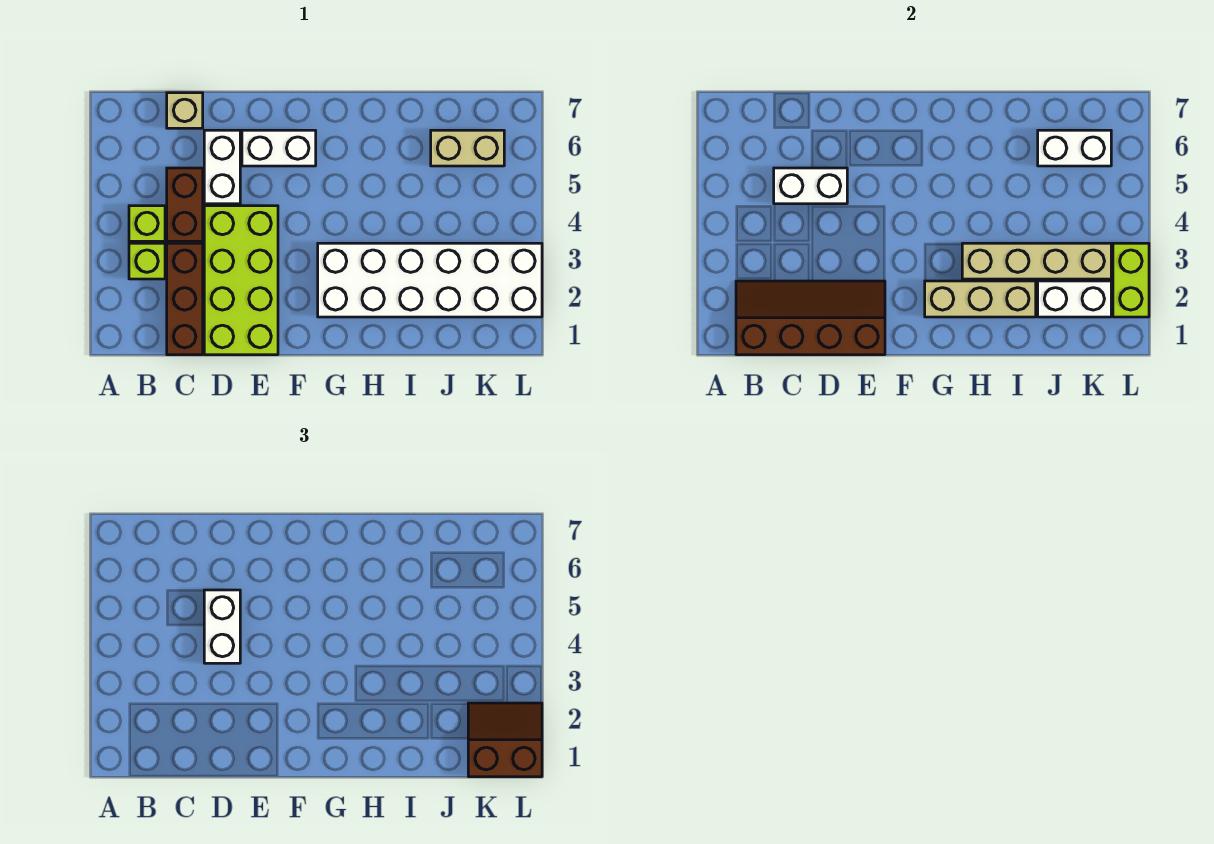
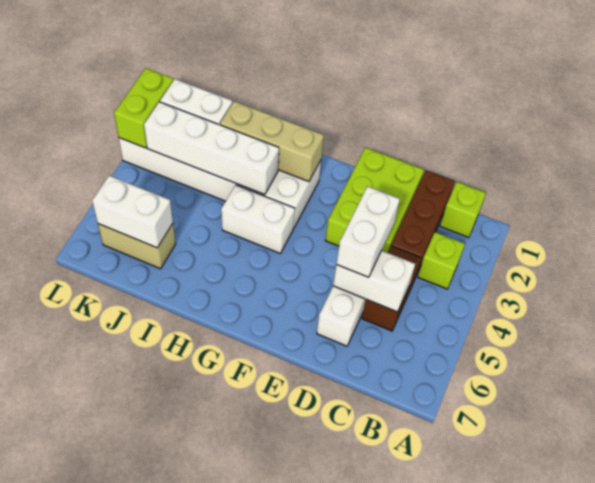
brown 2x4 slope [736,281,885,355] -> none
lime 1x1 brick [129,206,165,241] -> lime 1x1 brick moved to [440,182,486,238]
tan 1x1 brick [167,93,203,128] -> none
lime 2x4 brick [204,206,278,355] -> lime 2x3 brick [325,147,424,253]
white 1x2 brick [242,130,316,166] -> white 1x2 brick moved to [221,185,295,254]
tan 1x4 brick [962,243,1111,279] -> white 1x4 brick [144,102,279,195]
brown 2x2 slope [468,703,542,777] -> none

